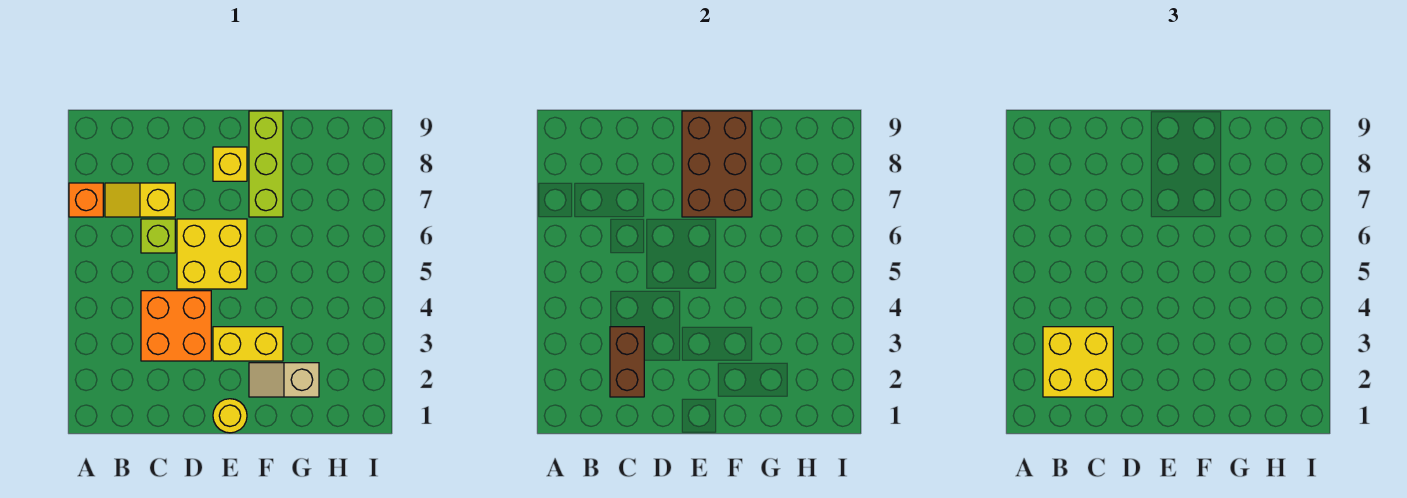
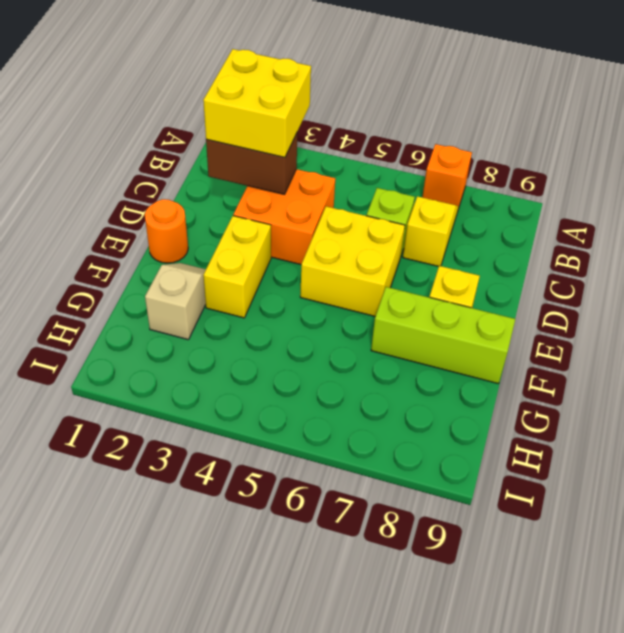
yellow 1x1 round brick [213,399,247,433] -> orange 1x1 round brick [145,199,188,263]
brown 2x3 brick [682,111,752,217] -> none

